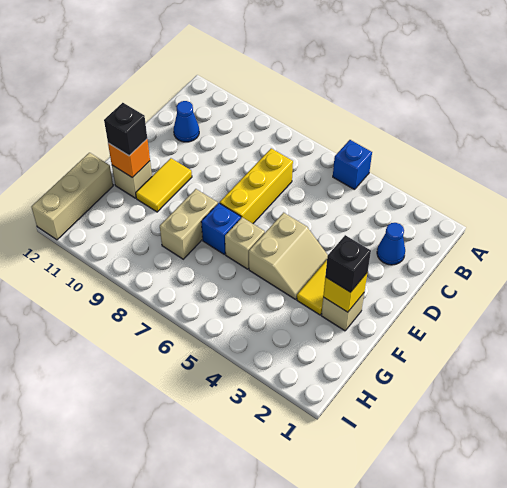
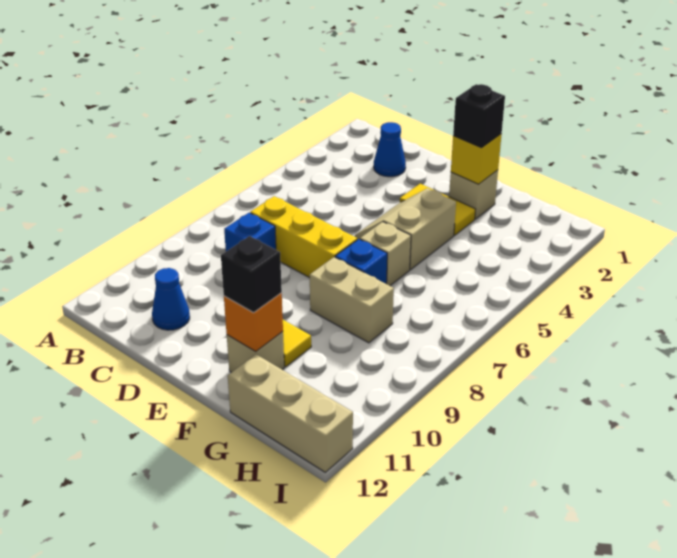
blue 1x1 brick [333,140,372,190] -> blue 1x1 brick moved to [224,213,276,251]
tan 2x2 slope [249,213,328,299] -> tan 2x2 slope turned to [355,188,456,270]

